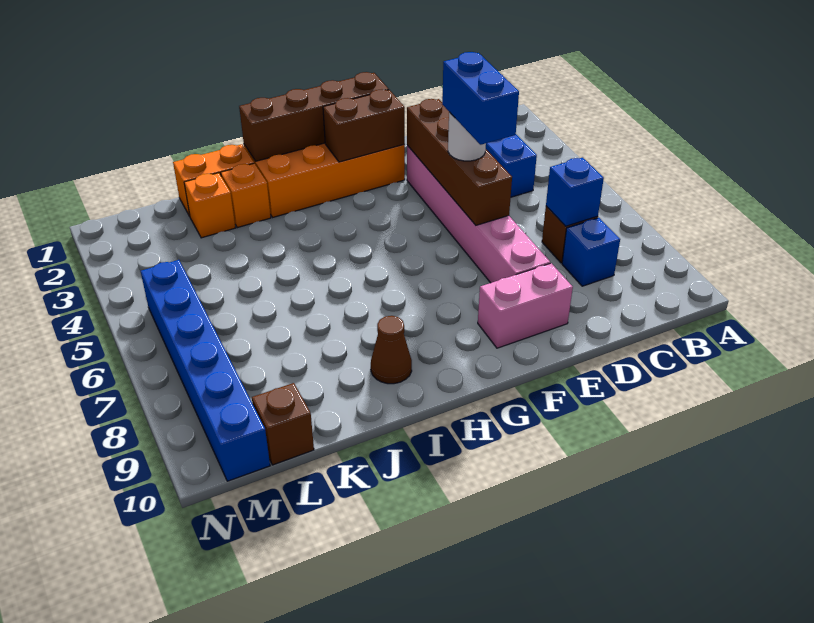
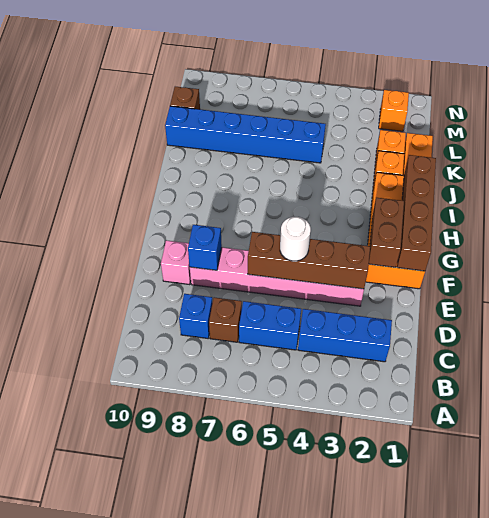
blue 1x1 brick [546,158,604,226] -> blue 1x1 brick moved to [188,225,222,270]
blue 1x2 brick [442,52,519,145] -> blue 1x2 brick moved to [239,301,301,350]
pink 1x2 brick [478,263,573,348] -> pink 1x1 brick [161,240,191,285]
brown 1x1 cone [371,316,412,384] -> none
none -> orange 1x1 brick [379,90,409,131]
blue 1x6 brick [141,260,270,481] -> blue 1x6 brick moved to [165,106,326,163]

